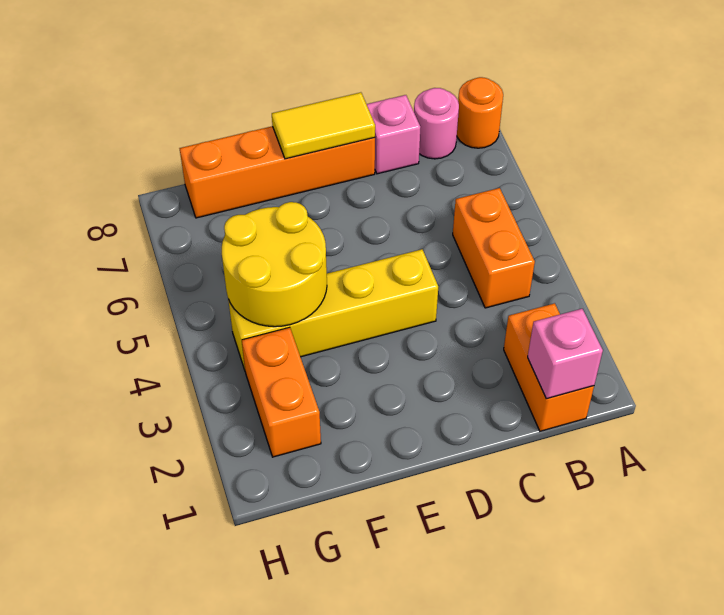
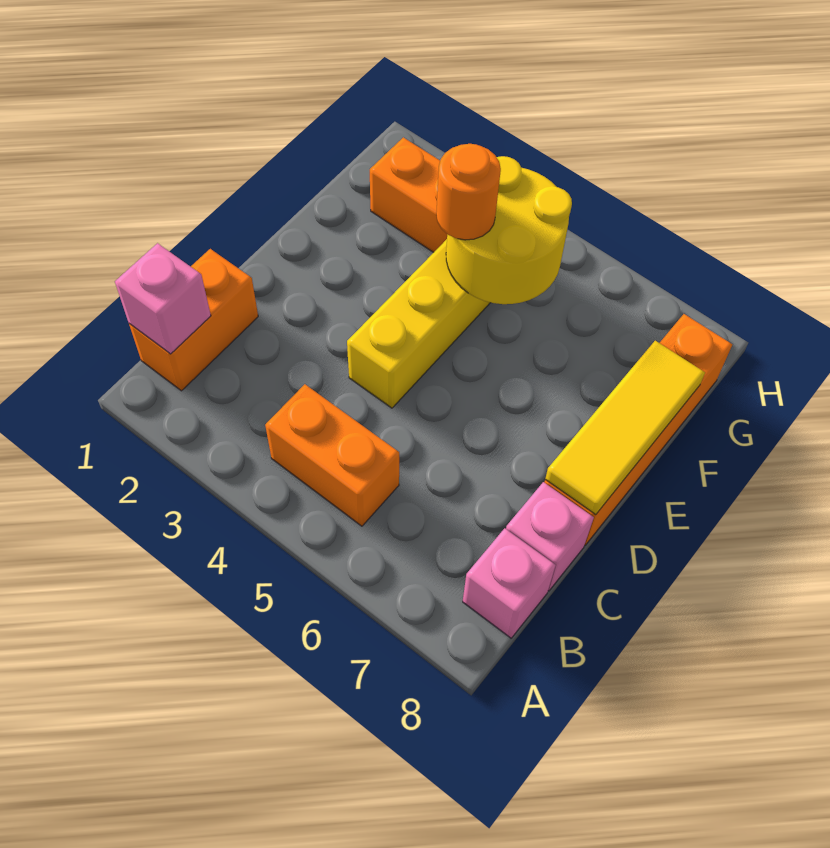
orange 1x1 round brick [457,77,503,148] -> orange 1x1 round brick moved to [436,144,501,240]
orange 1x2 brick [504,303,594,431] -> orange 1x2 brick turned to [129,249,258,391]
pink 1x1 round brick [414,88,459,159] -> pink 1x1 brick [463,528,555,638]
yellow 1x2 tile [272,92,375,159] -> yellow 1x3 tile [545,341,705,515]

